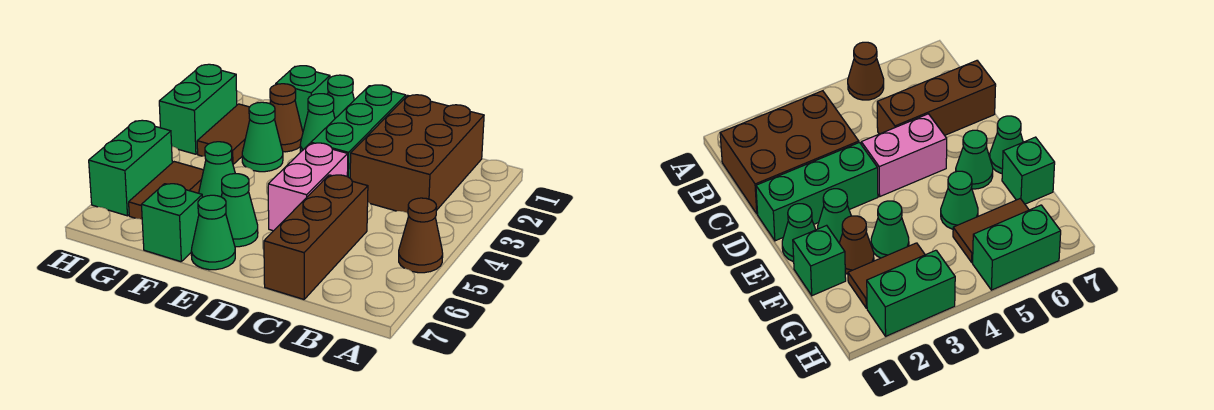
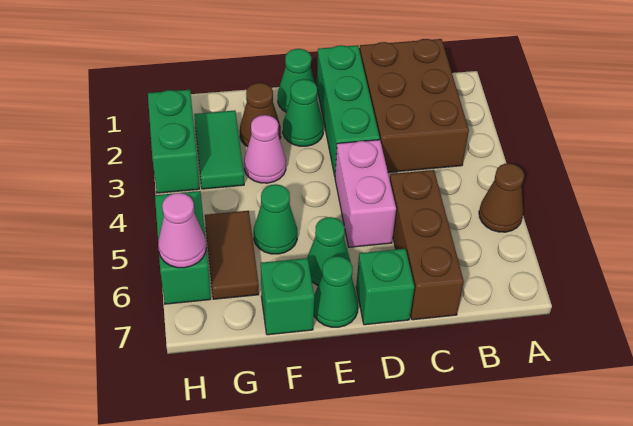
green 1x1 brick [276,66,330,131] -> green 1x1 brick moved to [356,249,414,325]
green 1x1 cone [242,102,283,172] -> pink 1x1 cone [244,115,286,183]
brown 1x2 tile [197,104,250,164] -> green 1x2 tile [194,111,244,189]
none -> pink 1x1 cone [158,193,206,268]

